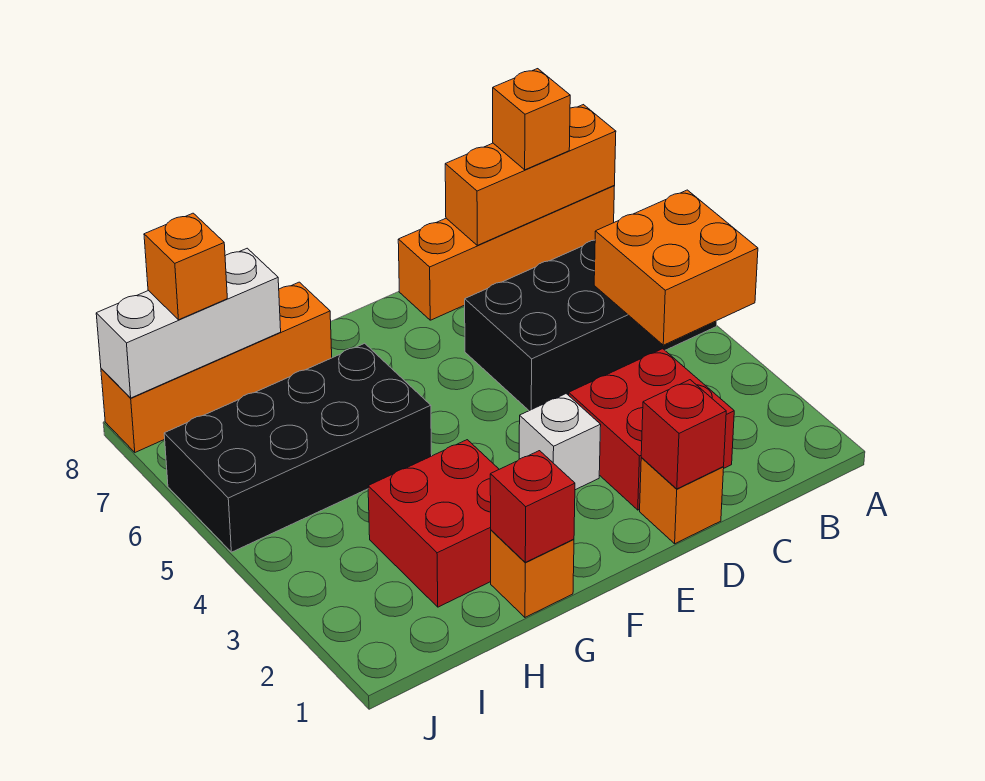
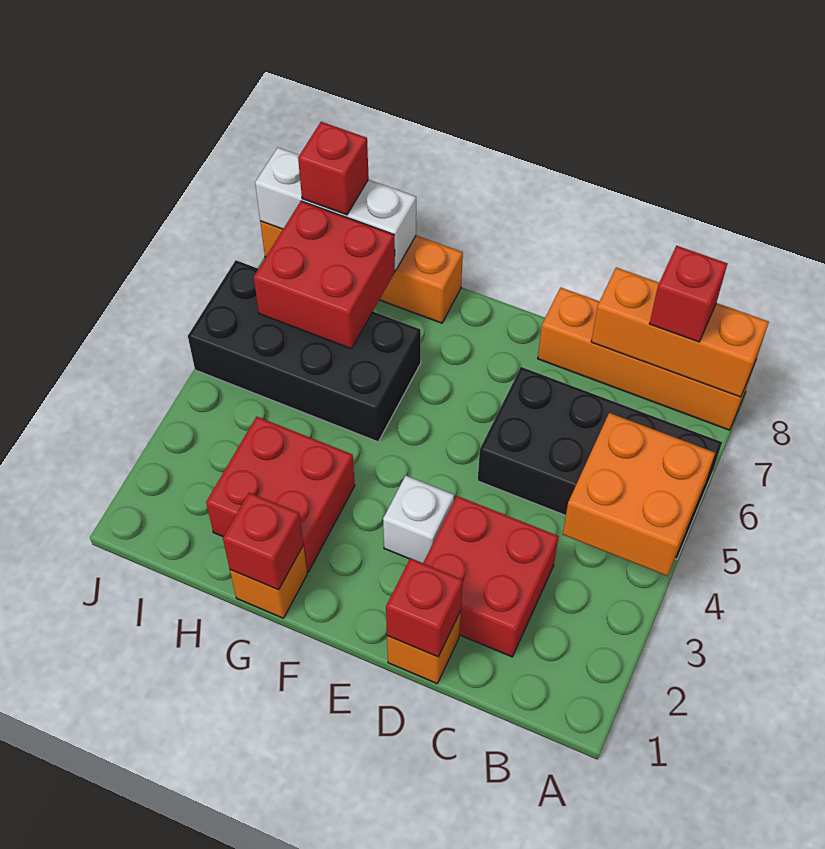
orange 1x1 brick [493,69,570,170] -> red 1x1 brick [649,246,727,342]
none -> red 2x2 brick [254,201,395,349]
orange 1x1 brick [144,213,227,320] -> red 1x1 brick [298,122,369,215]

